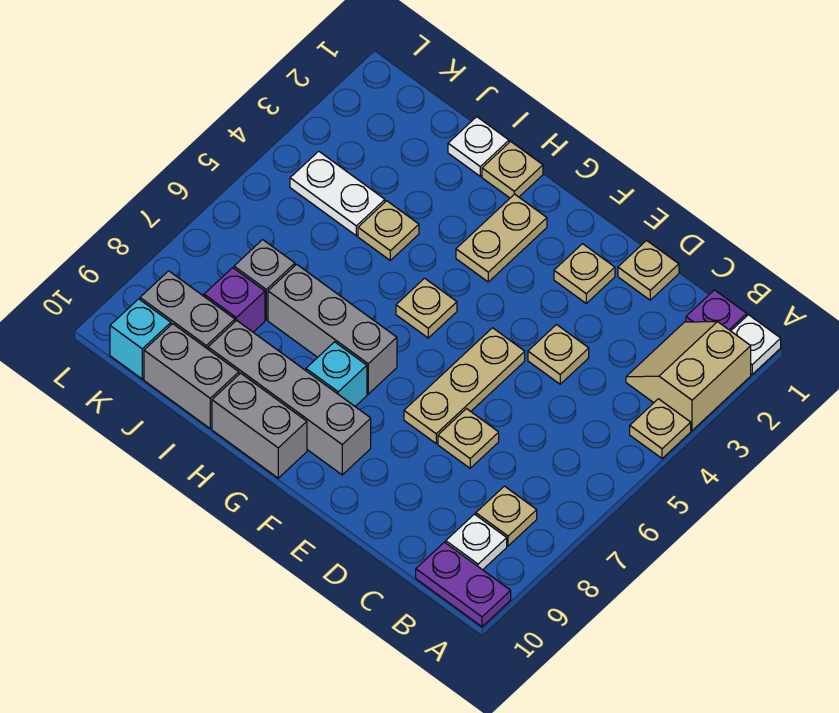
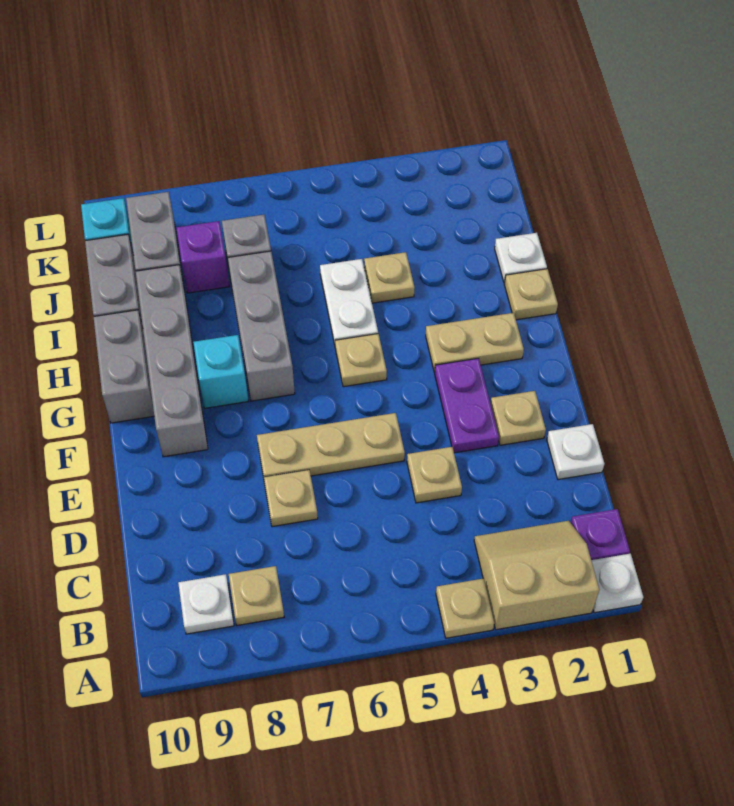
purple 1x2 plate [416,542,511,627] -> purple 1x2 plate moved to [435,358,499,453]
tan 1x1 plate [618,241,679,300] -> white 1x1 plate [547,424,604,480]
white 1x2 plate [290,151,385,236] -> white 1x2 plate moved to [320,259,378,345]

